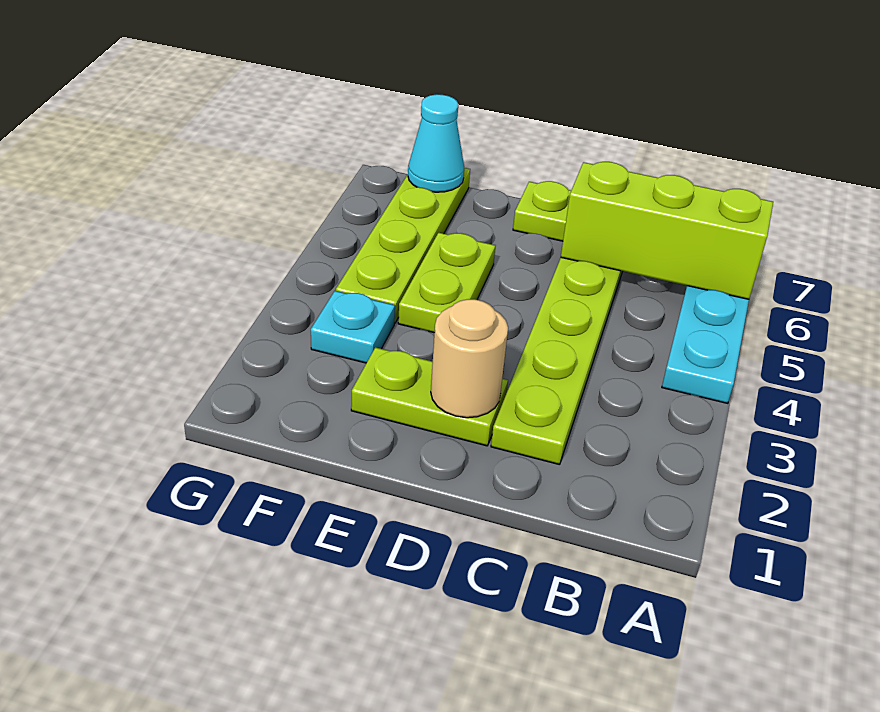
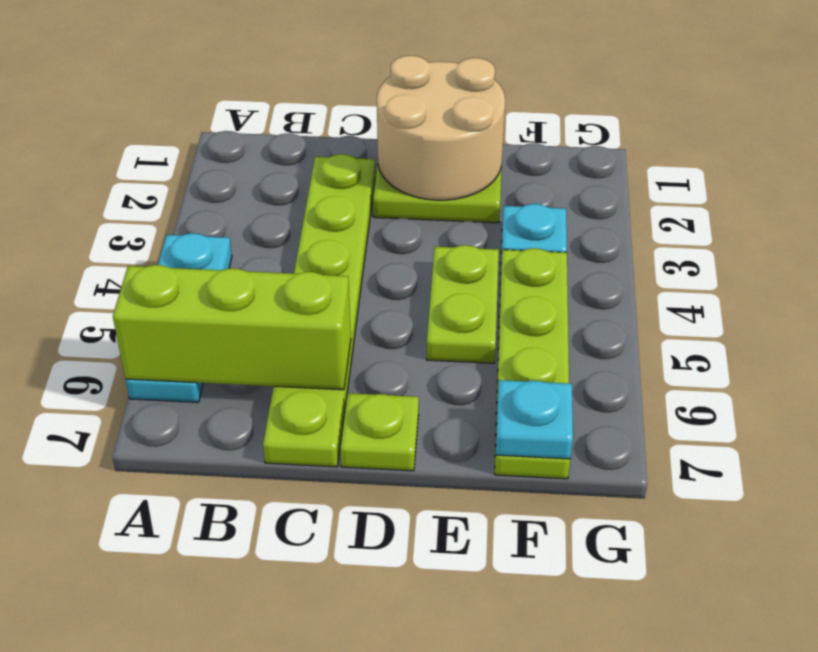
tan 1x1 round brick [431,299,508,418] -> tan 2x2 round brick [377,56,505,200]
cyan 1x1 cone [408,94,464,192] -> cyan 1x1 plate [496,380,573,459]

